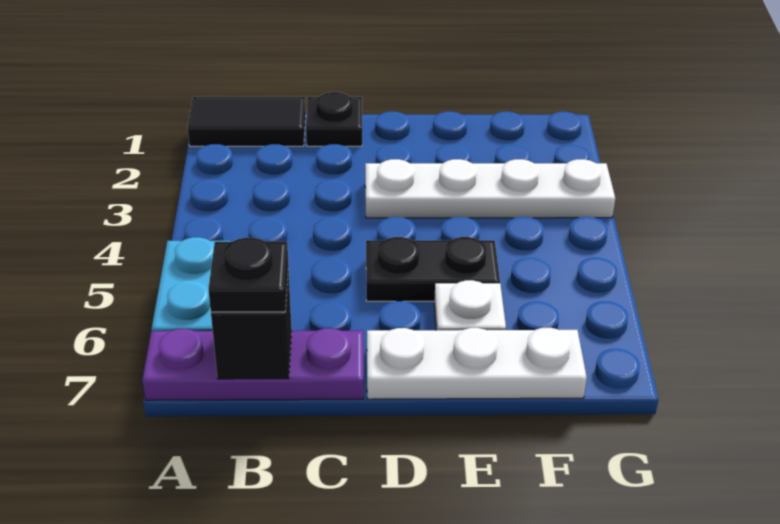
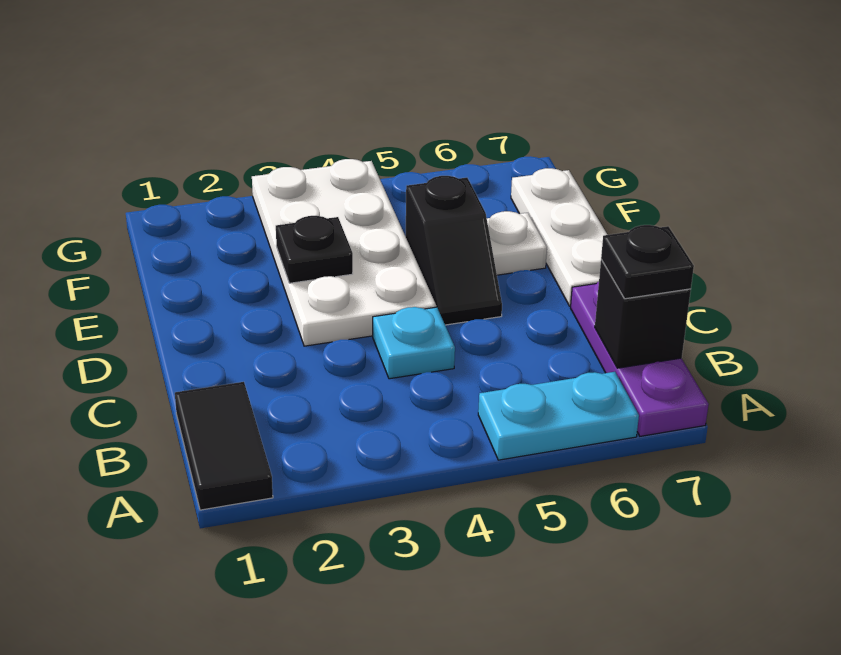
black 1x1 plate [306,92,362,146] -> black 1x1 plate moved to [276,216,353,283]
none -> cyan 1x1 plate [373,307,455,379]
white 1x4 plate [365,159,615,218] -> white 2x4 plate [252,159,436,346]
black 1x2 plate [366,237,500,301] -> black 1x2 slope [406,176,502,325]

